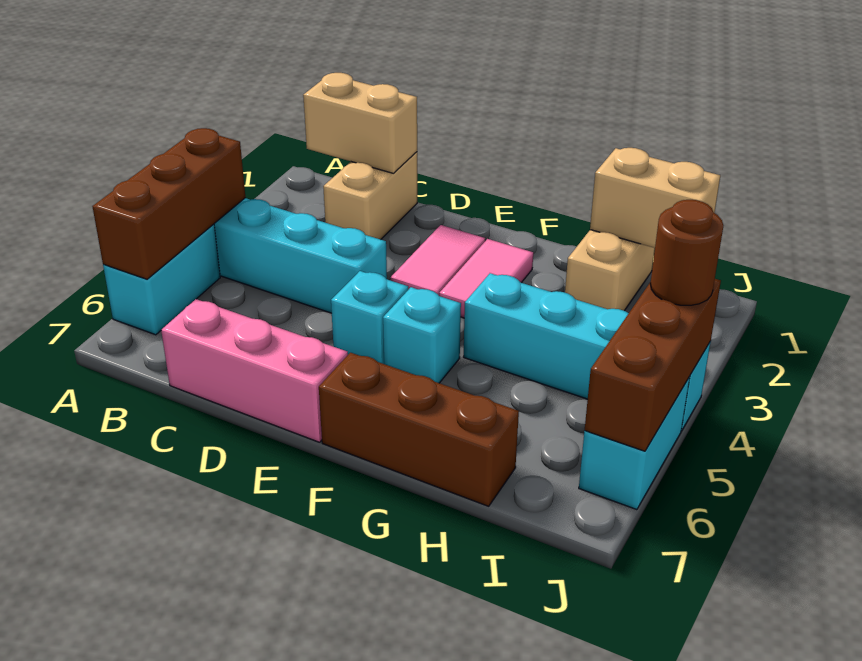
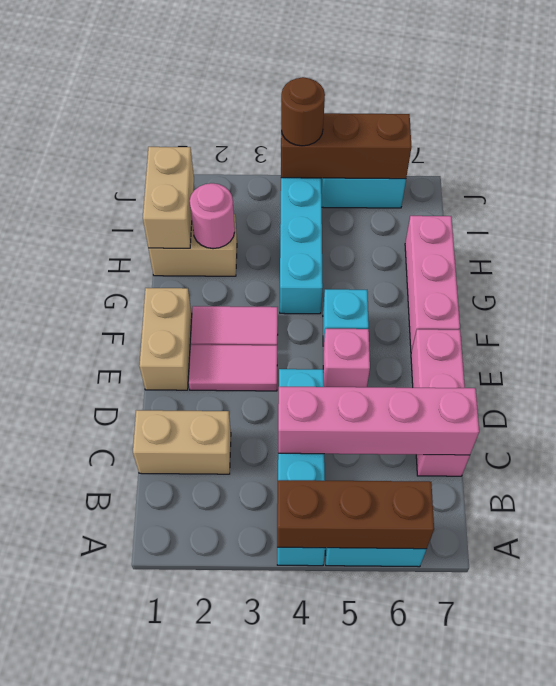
tan 1x2 brick [303,73,417,173] -> tan 1x2 brick moved to [139,288,192,390]
none -> pink 1x4 brick [278,386,479,455]
cyan 1x1 brick [331,271,408,364] -> pink 1x1 brick [323,329,370,387]
brown 1x3 brick [319,353,519,506] -> pink 1x3 brick [405,216,460,352]
none -> pink 1x1 round brick [190,183,235,249]

